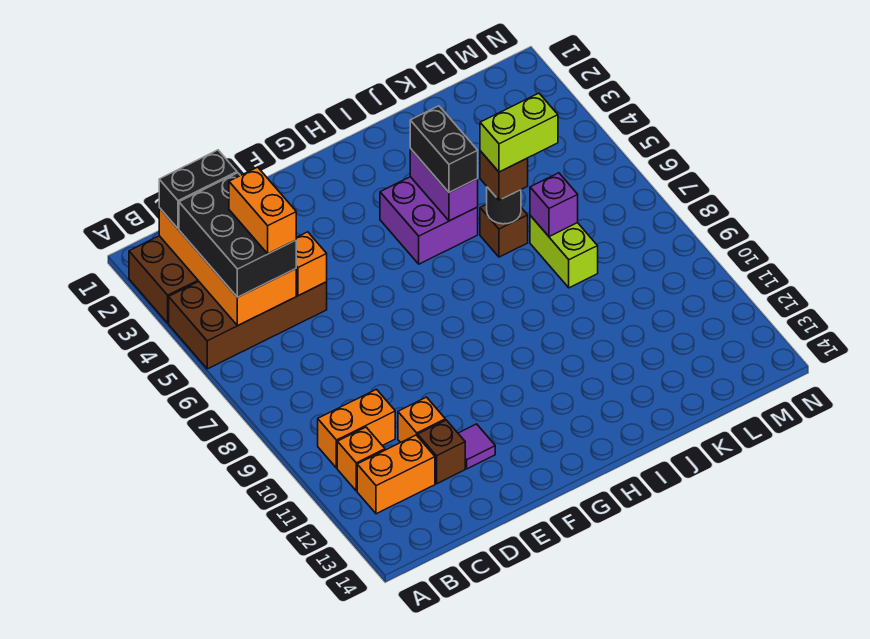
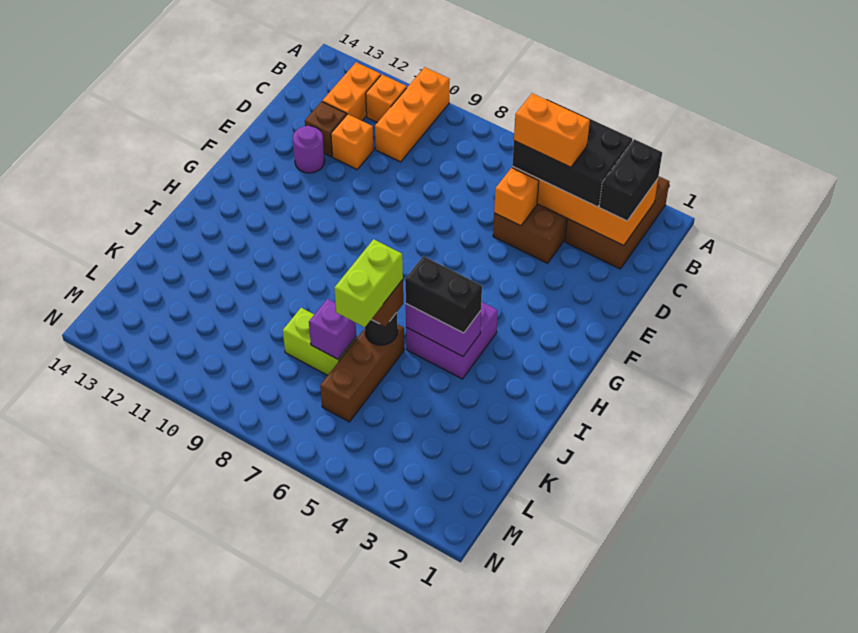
orange 1x2 brick [318,389,395,468] -> orange 1x3 brick [375,67,450,162]
purple 1x1 tile [458,424,495,469] -> purple 1x1 round brick [293,126,325,173]
brown 1x1 brick [480,204,528,257] -> brown 1x3 brick [320,324,404,422]

